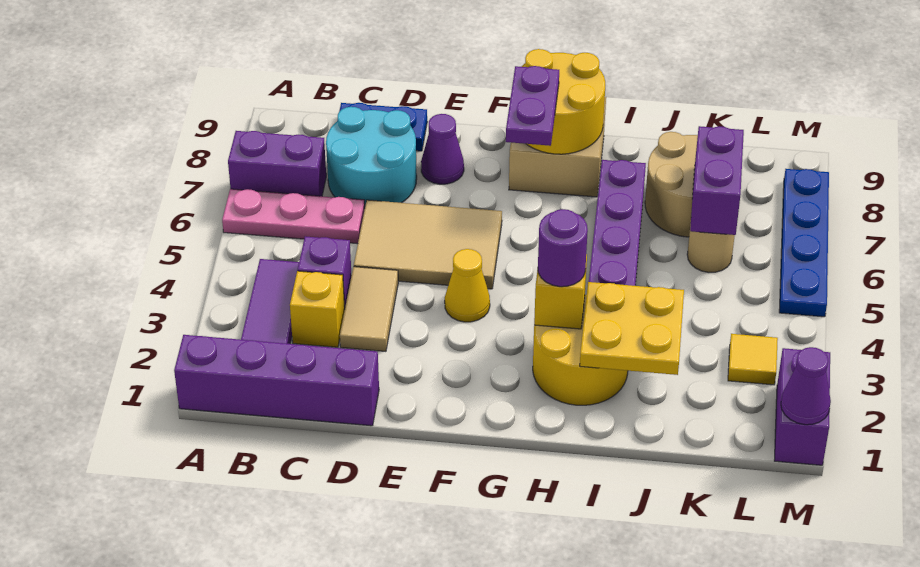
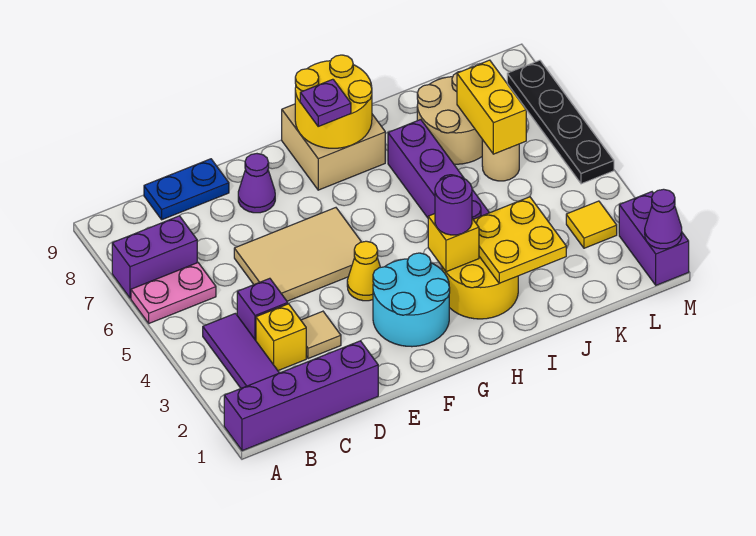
pink 1x3 plate [222,189,365,244] -> pink 1x2 plate [131,263,216,323]
cyan 2x2 round brick [326,107,417,205] -> cyan 2x2 round brick moved to [373,253,450,347]
tan 1x2 tile [340,267,398,351] -> tan 1x1 tile [301,311,341,359]
purple 1x2 plate [506,66,559,146] -> purple 1x1 plate [300,79,351,126]
purple 1x2 brick [690,126,744,235] -> yellow 1x2 brick [457,60,526,154]
blue 1x4 plate [779,169,829,317] -> black 1x4 plate [507,60,614,184]

